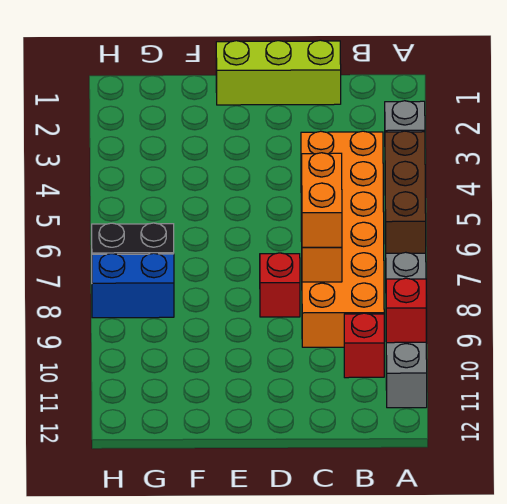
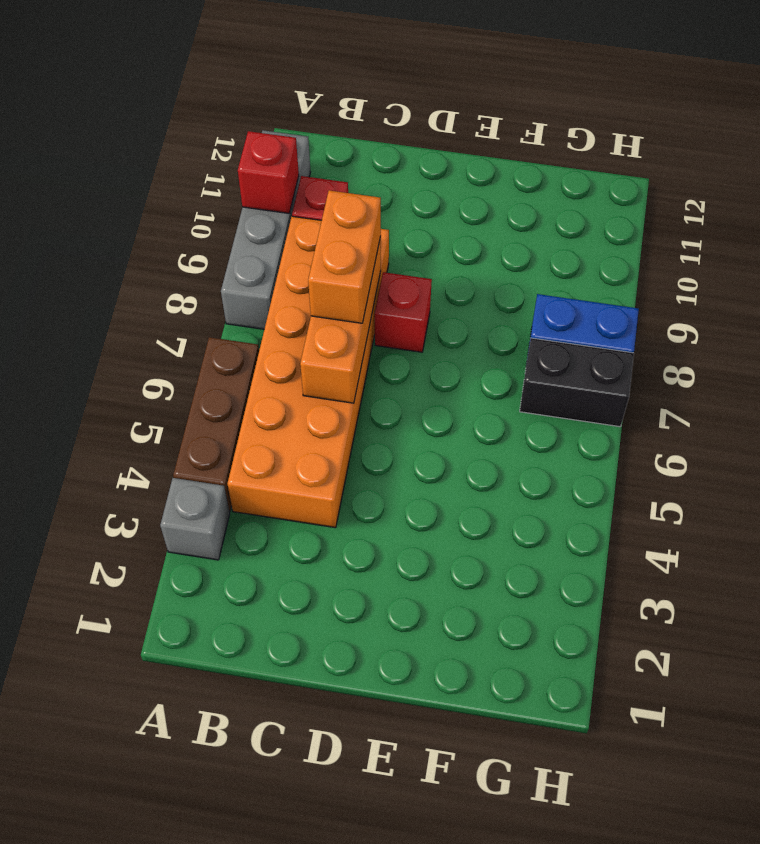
lime 1x3 brick [216,40,341,105] -> none

